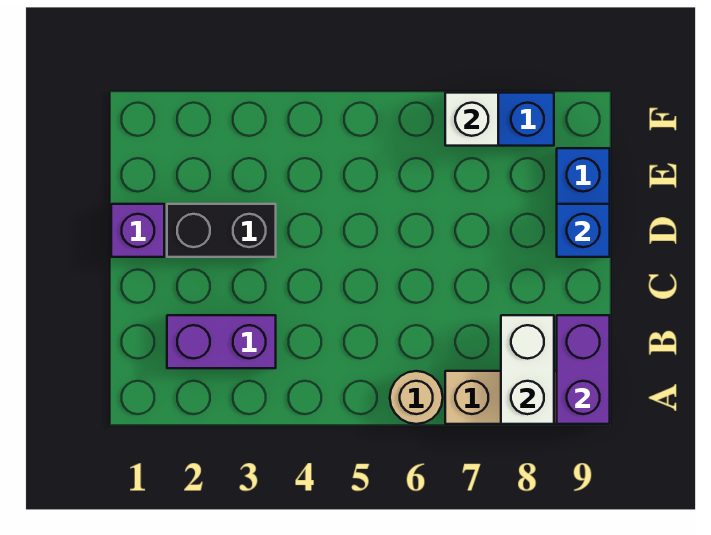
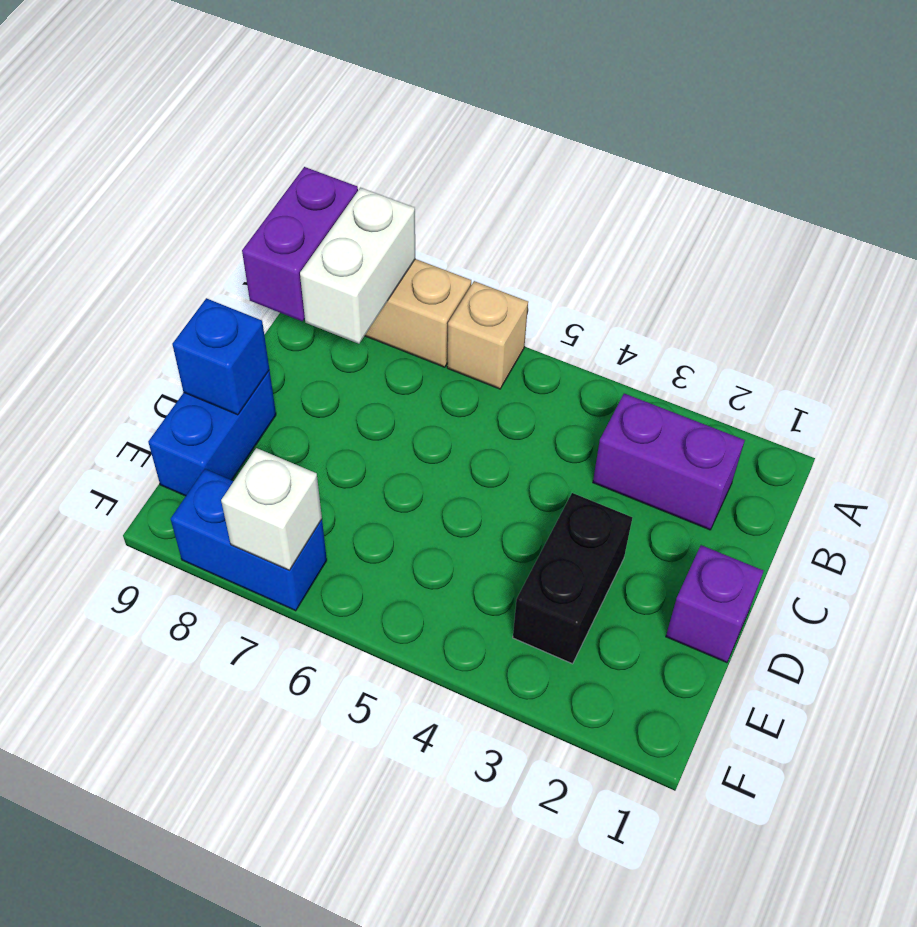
tan 1x1 round brick [390,371,443,424] -> tan 1x1 brick [447,281,528,389]
black 1x2 brick [167,204,276,257] -> black 1x2 brick turned to [513,493,632,664]

